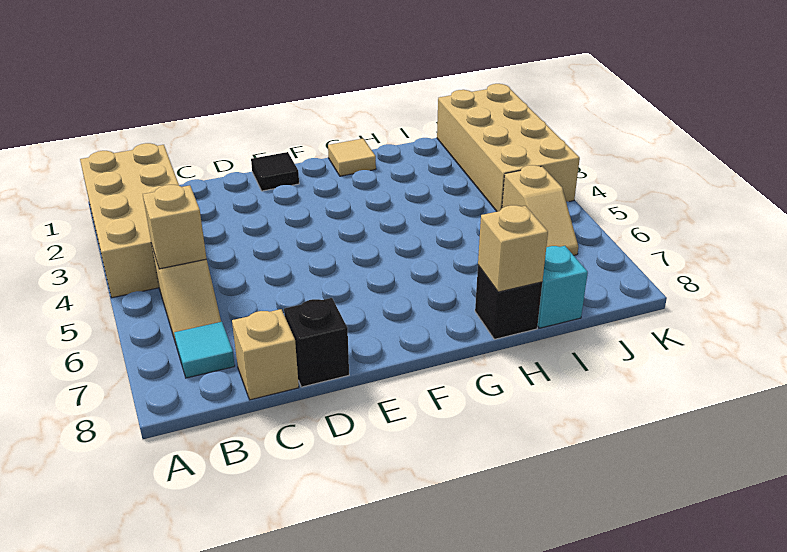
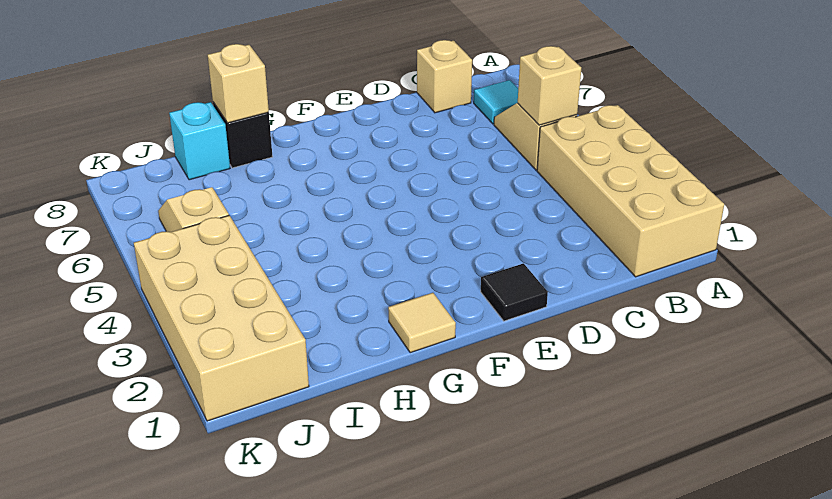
black 1x1 brick [284,298,349,387] -> none

